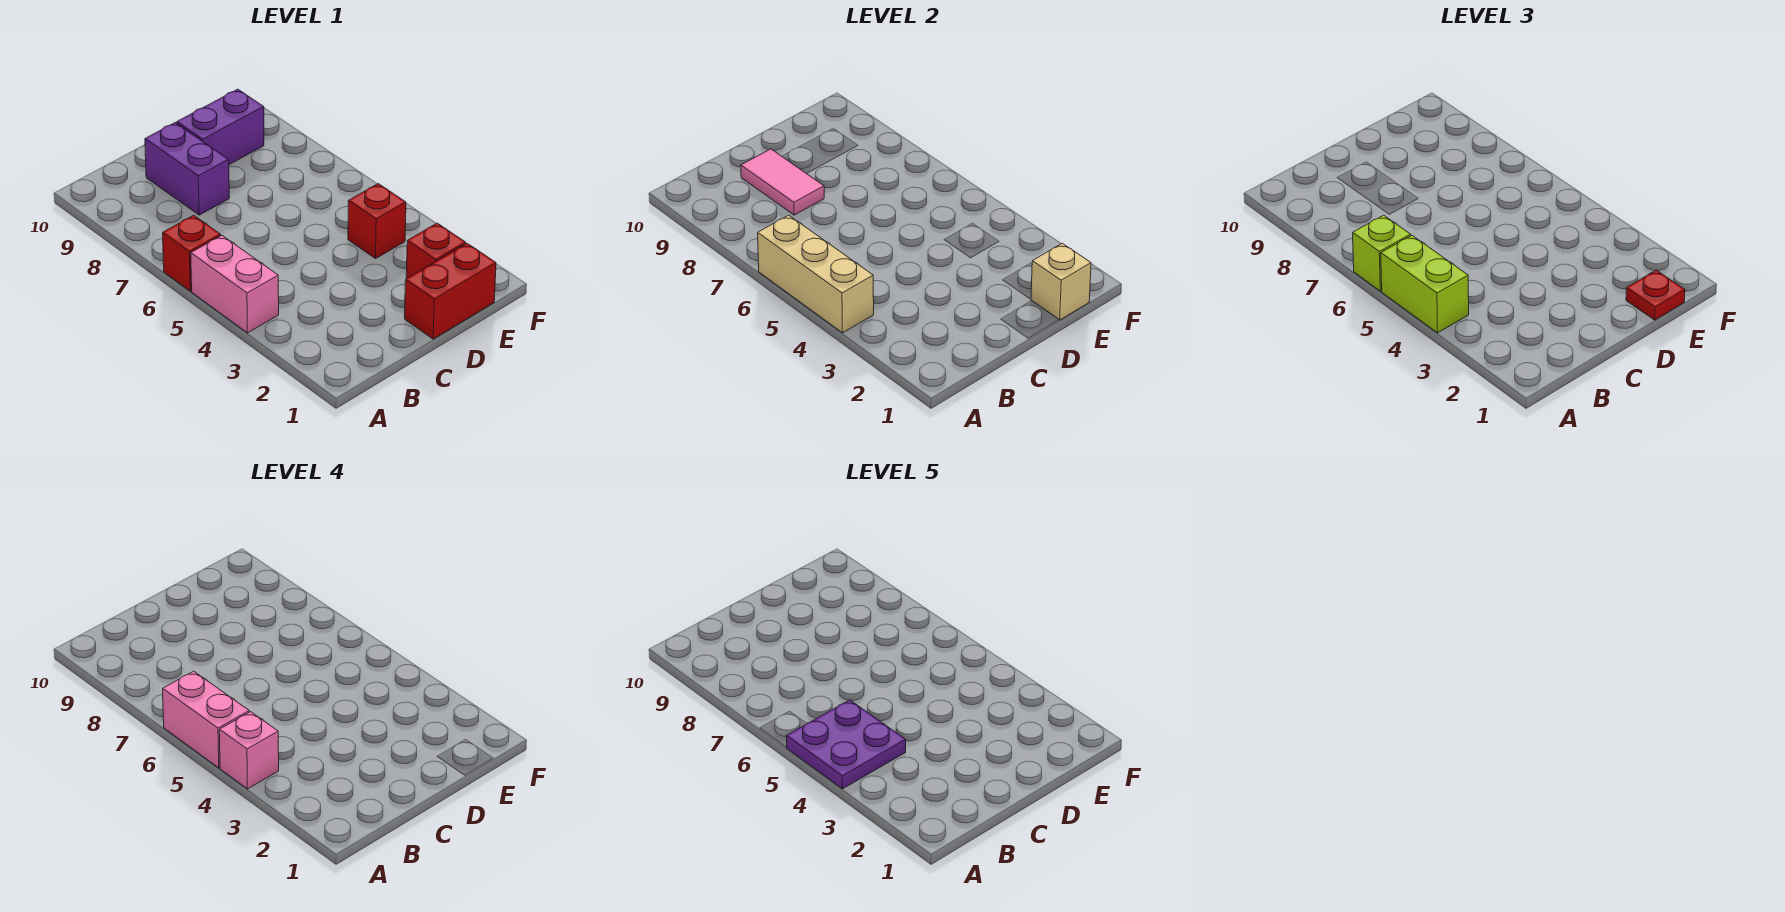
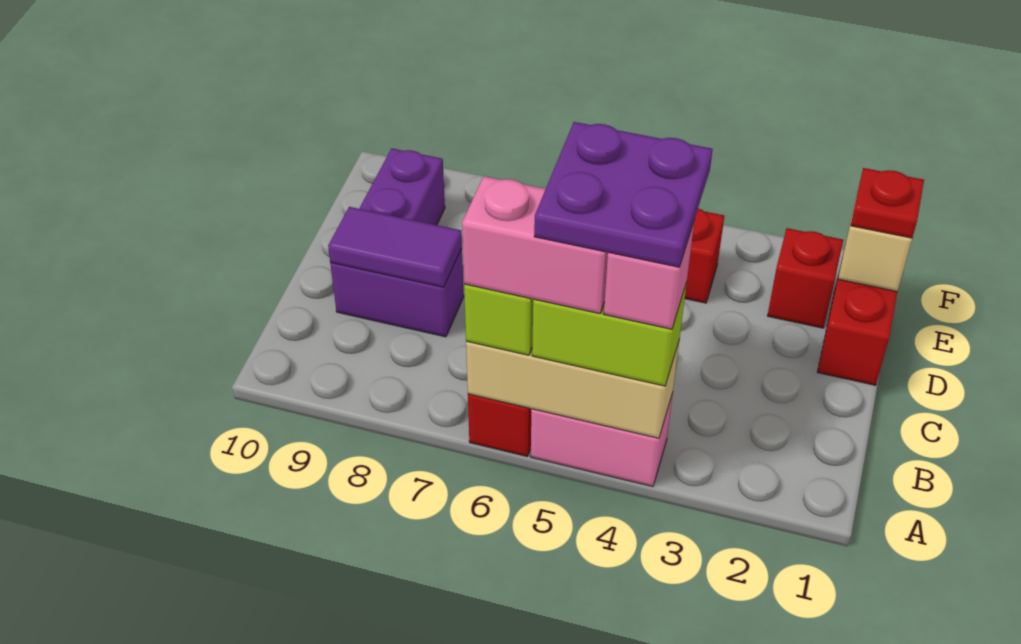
pink 1x2 tile [741,149,824,215] -> purple 1x2 tile [328,207,462,287]

